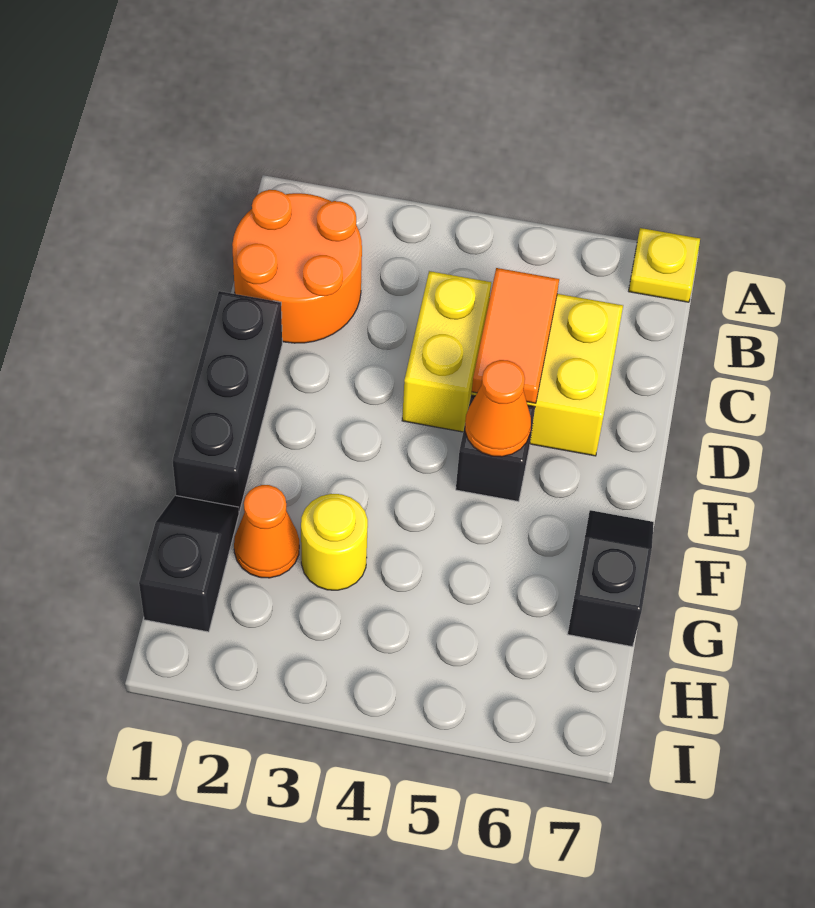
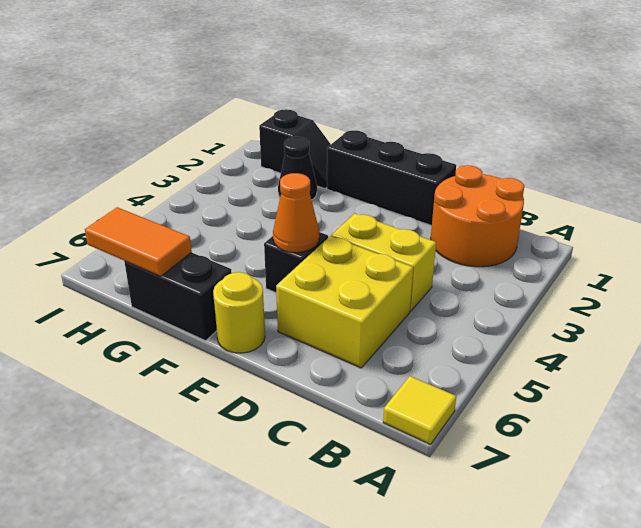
yellow 1x1 plate [629,228,700,302] -> yellow 1x1 tile [383,376,456,444]
orange 1x2 tile [472,268,559,403] -> orange 1x2 tile moved to [85,207,192,276]
black 1x2 slope [568,510,654,647] -> black 1x2 brick [124,253,232,341]
orange 1x1 cone [234,485,299,578] -> black 1x1 cone [278,137,317,200]
yellow 1x1 round brick [301,494,368,590] -> yellow 1x1 round brick moved to [213,272,265,353]

